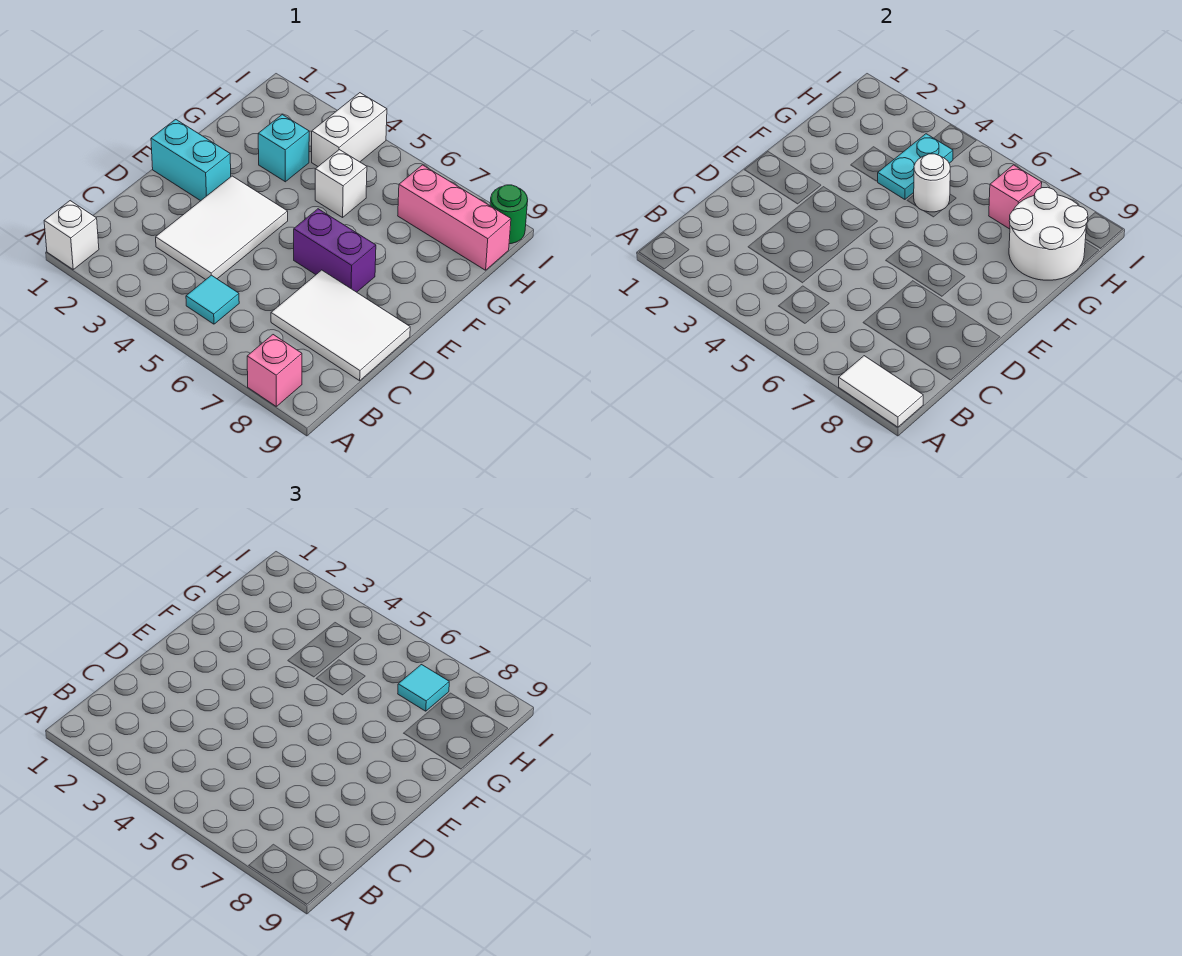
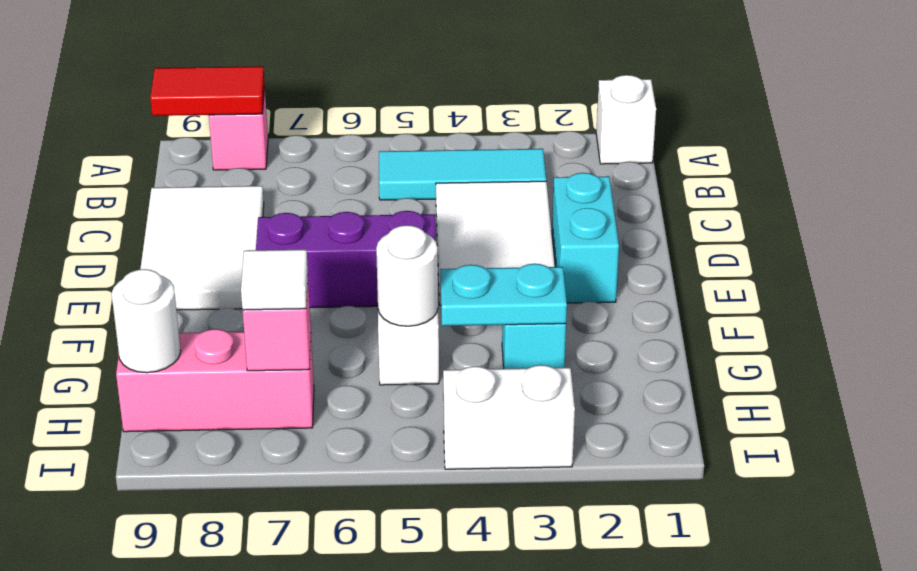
white 1x2 tile [839,356,923,427] -> red 1x2 tile [150,66,265,116]
cyan 1x1 tile [186,275,239,324] -> cyan 1x3 tile [379,149,546,200]
white 2x3 tile [271,270,410,381] -> white 2x3 tile turned to [140,186,264,310]
cyan 1x2 brick [151,119,231,201] -> cyan 1x2 brick turned to [552,173,619,303]
purple 1x2 brick [294,209,376,292] -> purple 1x3 brick [256,211,436,308]
cyan 1x2 plate [878,134,953,199] -> cyan 1x2 plate turned to [440,264,567,326]
white 2x2 round brick [1009,187,1088,280] -> white 1x1 round brick [112,269,181,373]
white 1x2 brick [312,93,387,166] -> white 1x2 brick turned to [443,365,575,469]
cyan 1x1 tile [398,665,449,711] -> white 1x1 tile [241,250,308,310]
green 1x1 round brick [490,185,528,244] -> none

